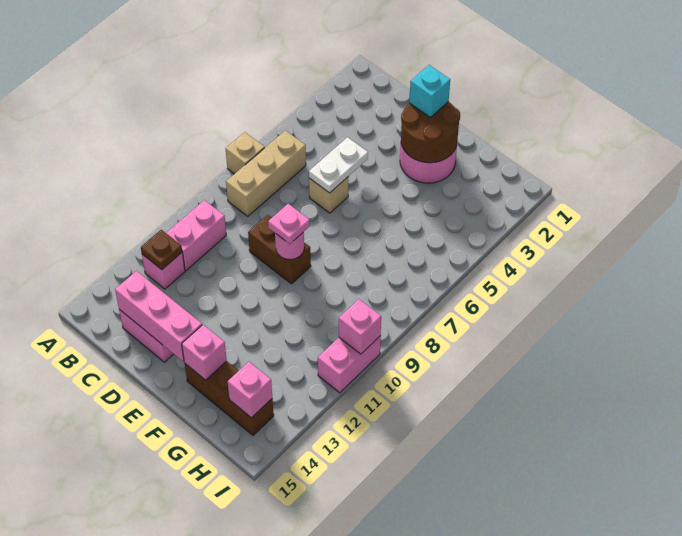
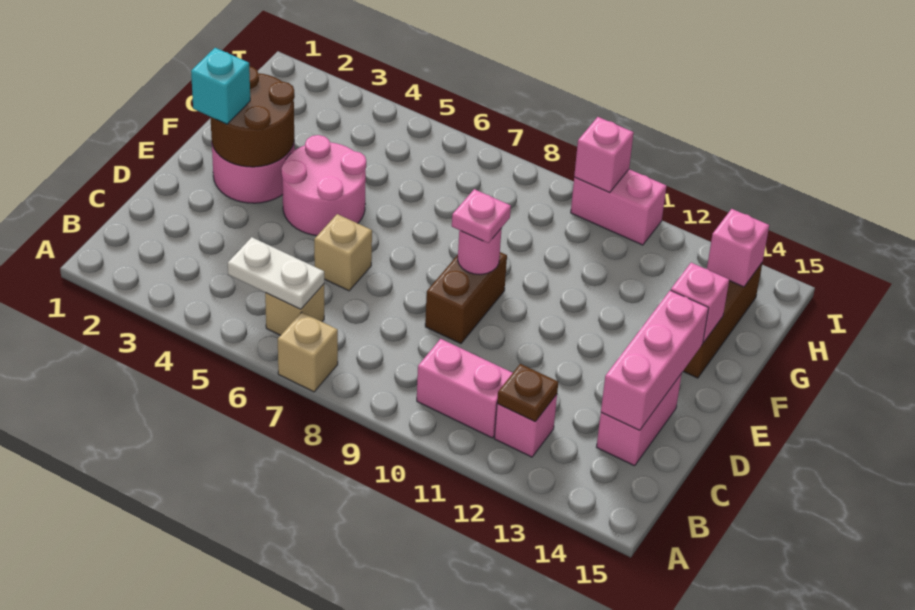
tan 1x3 brick [226,130,306,216] -> tan 1x1 brick [265,284,324,335]
white 1x2 plate [309,137,368,193] -> white 1x2 plate moved to [228,237,324,309]
none -> pink 2x2 round brick [281,135,366,236]

